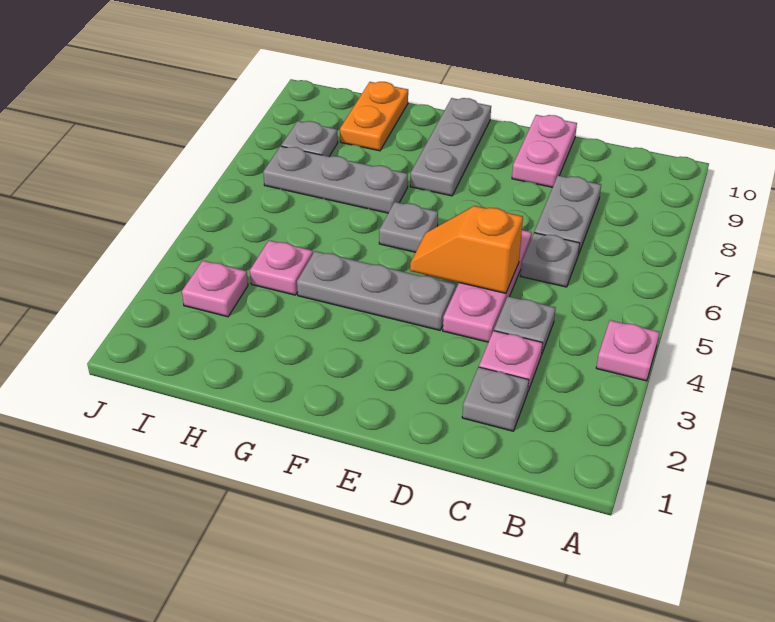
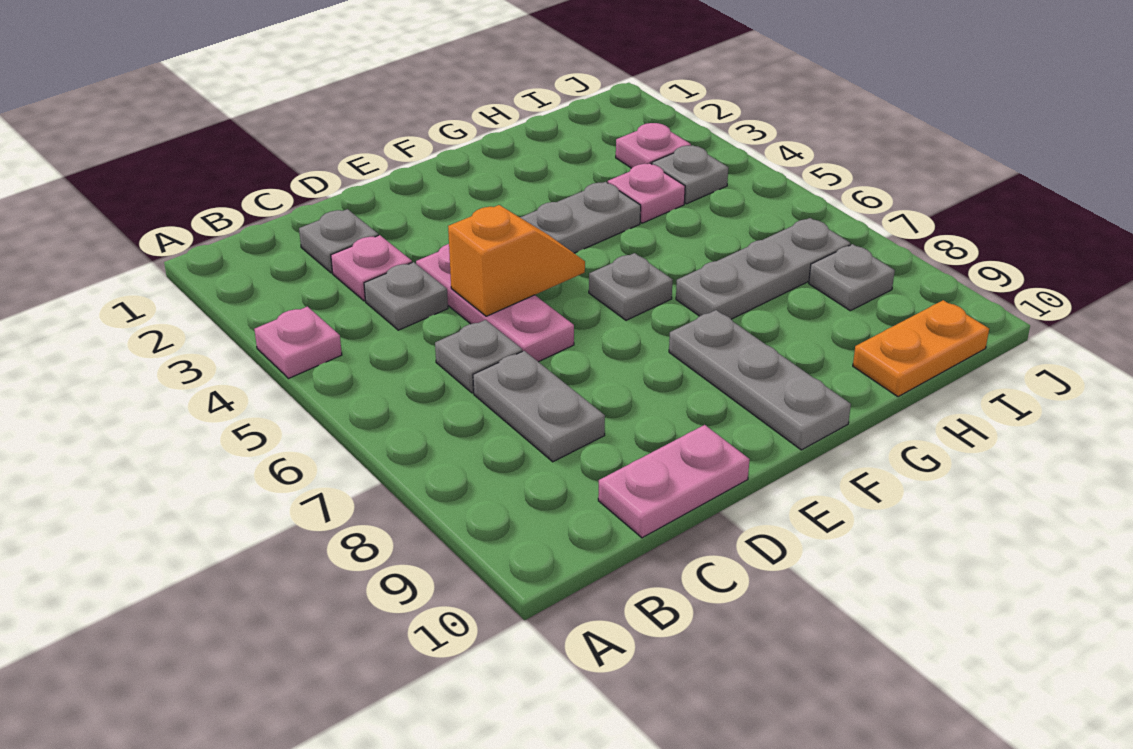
pink 1x2 plate [512,115,577,187] -> pink 1x2 plate turned to [598,425,750,538]
orange 1x2 plate [340,82,408,151] -> orange 1x2 plate turned to [853,300,989,397]
none -> grey 1x1 plate [652,145,728,204]

